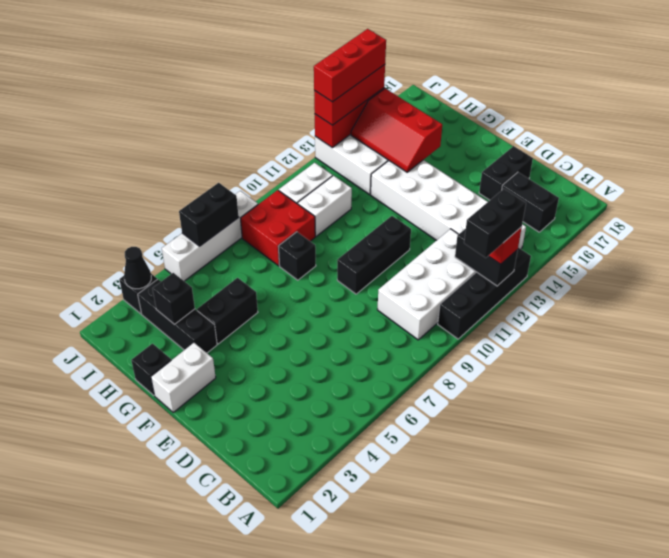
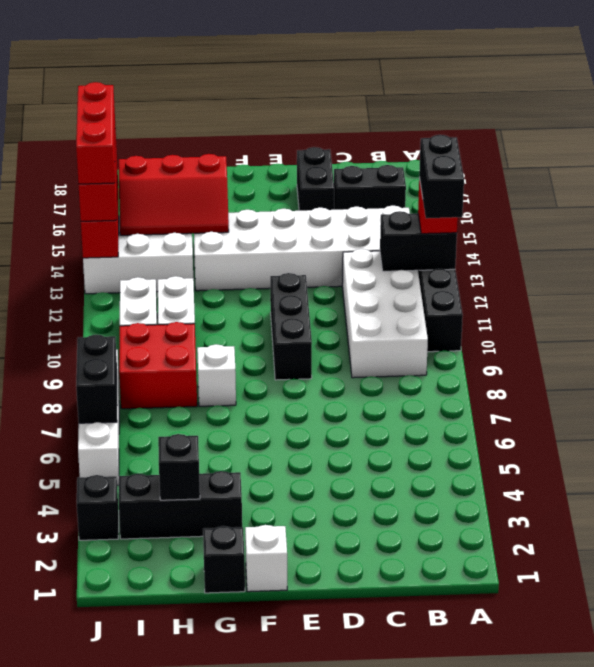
white 1x2 brick [151,343,216,412] -> white 1x1 brick [245,525,287,592]
black 1x2 brick [197,278,258,344] -> none
black 1x1 brick [278,232,316,280] -> white 1x1 brick [197,344,236,406]
black 1x1 cone [124,247,151,289] -> none

